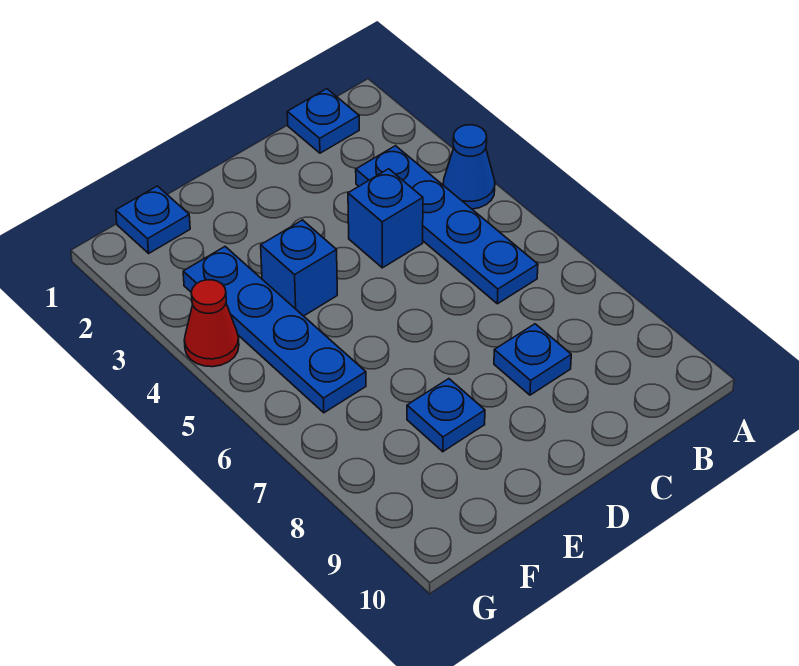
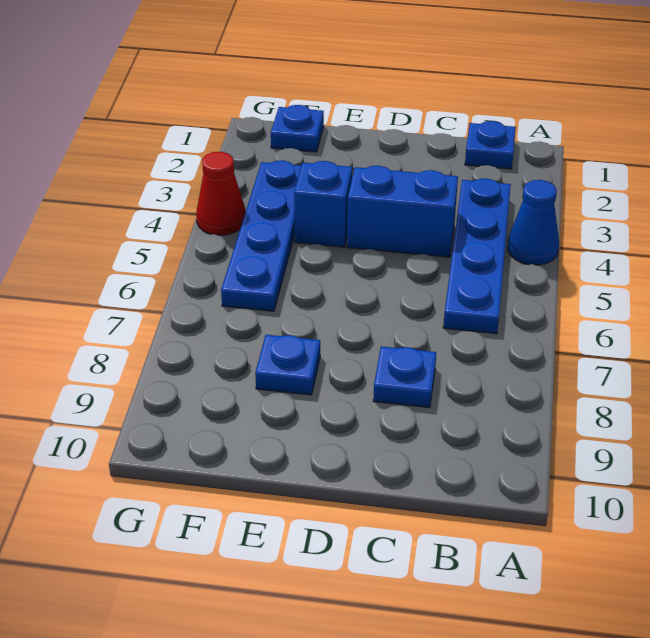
blue 1x1 brick [348,169,423,268] -> blue 1x2 brick [347,166,458,257]

